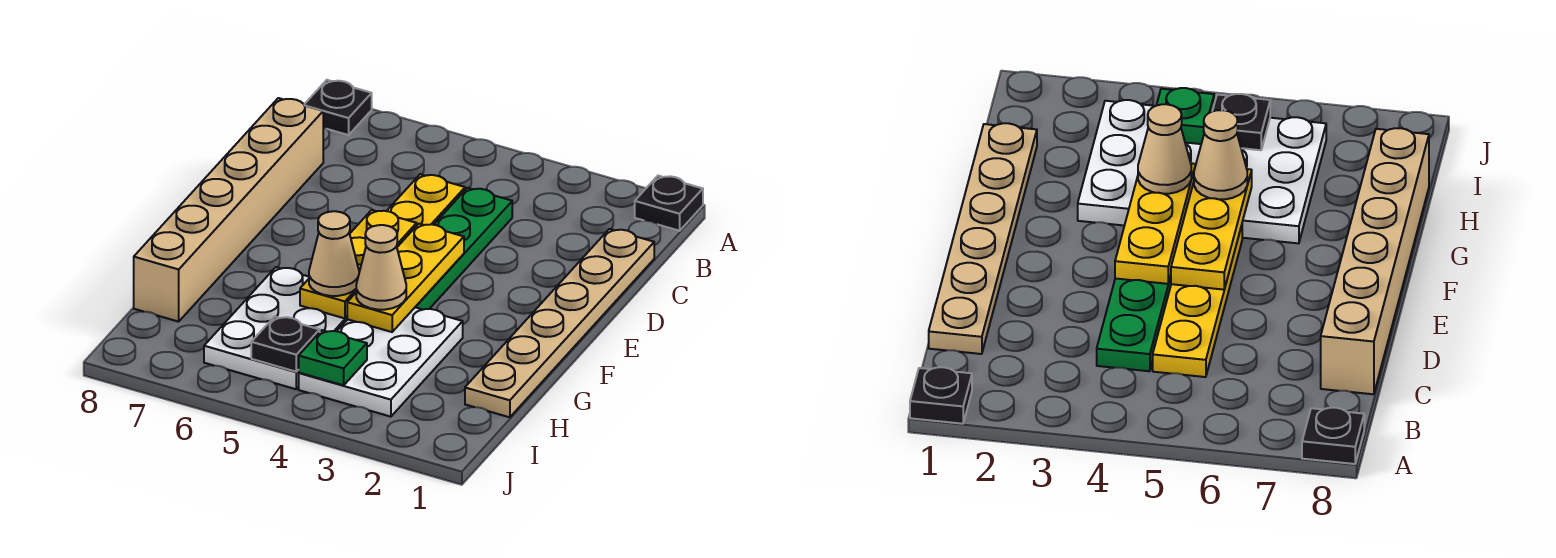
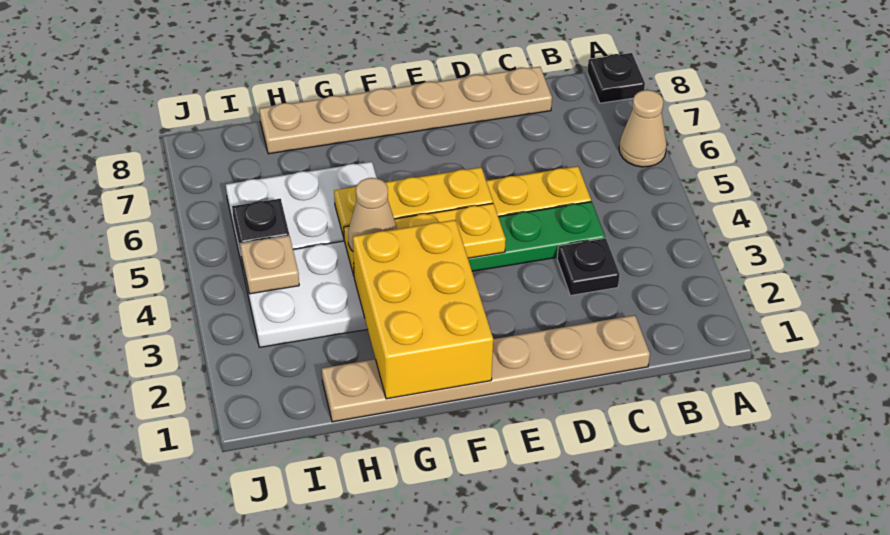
black 1x1 plate [635,176,703,231] -> black 1x1 plate moved to [557,238,620,295]
tan 1x6 brick [134,98,323,322] -> tan 1x6 plate [259,67,552,154]
none -> yellow 2x3 brick [353,220,493,399]
tan 1x1 cone [309,211,359,296] -> tan 1x1 cone moved to [619,90,667,167]
green 1x1 plate [299,330,367,385] -> tan 1x1 plate [240,236,299,294]

